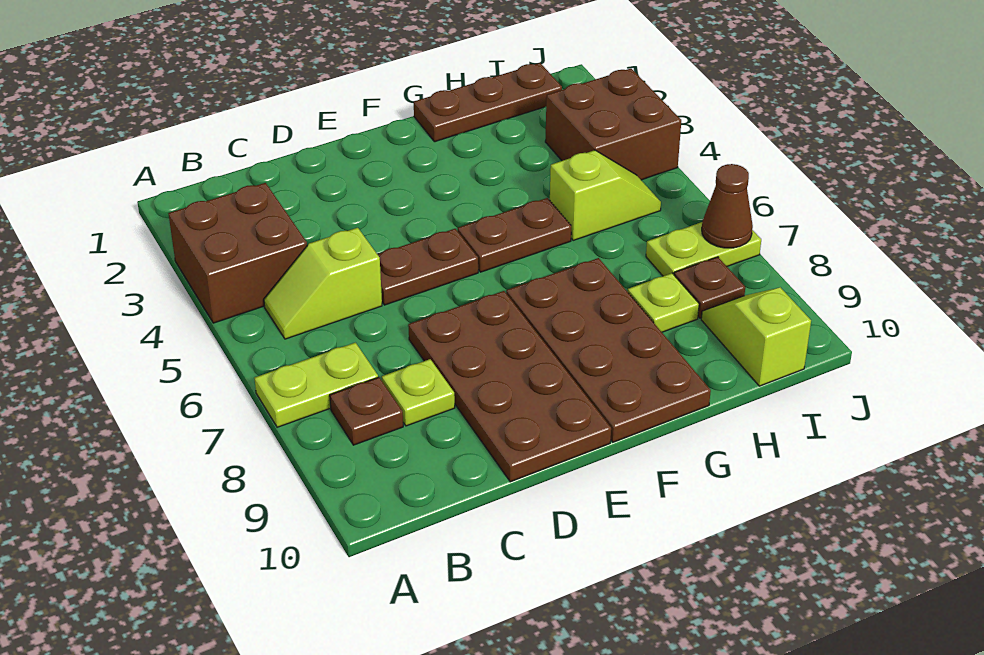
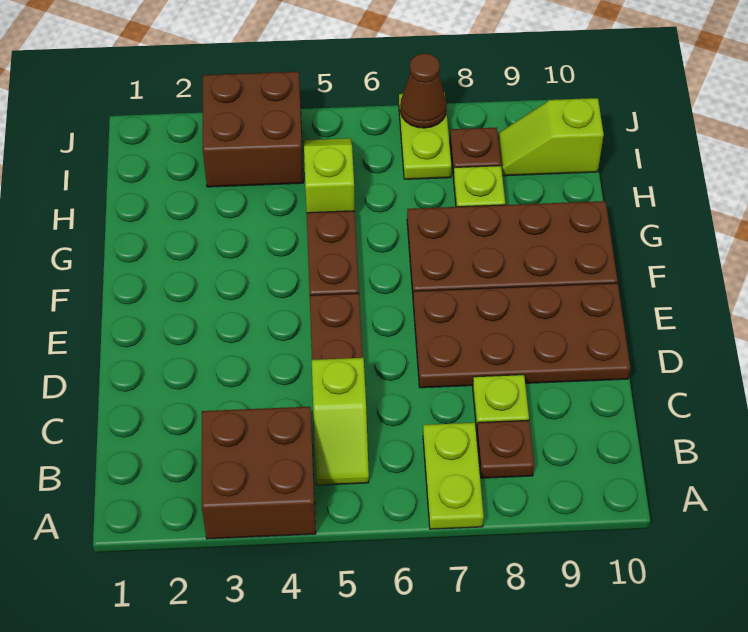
brown 1x3 plate [414,63,562,142] -> none

